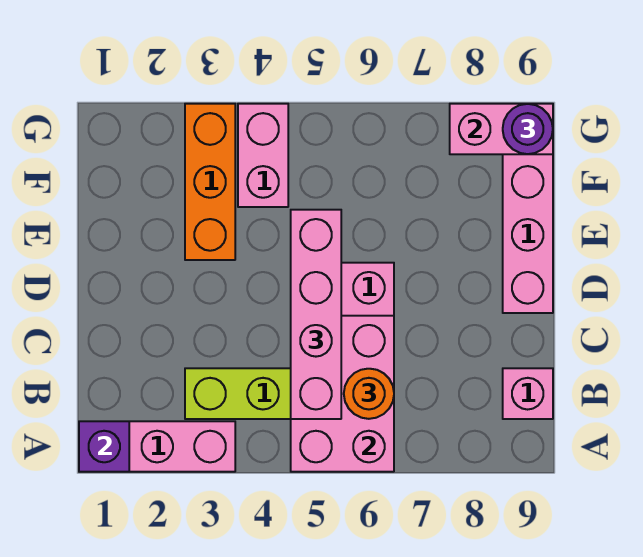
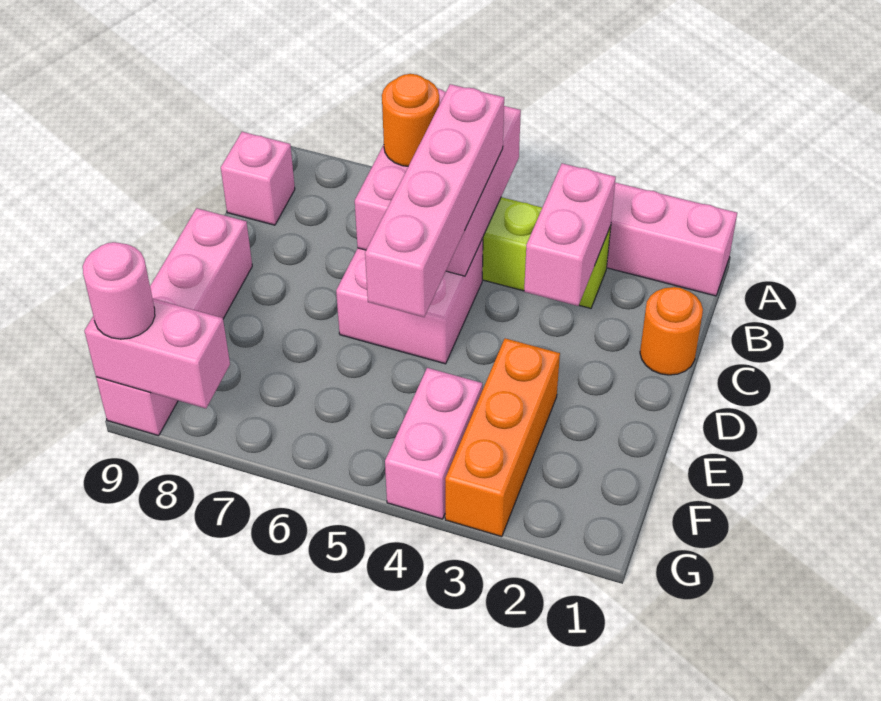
purple 1x1 brick [79,421,129,472] -> none
none -> pink 1x2 brick [524,163,616,306]
none -> orange 1x1 round brick [640,287,703,375]
purple 1x1 round brick [503,104,553,154] -> pink 1x1 round brick [83,242,155,339]

